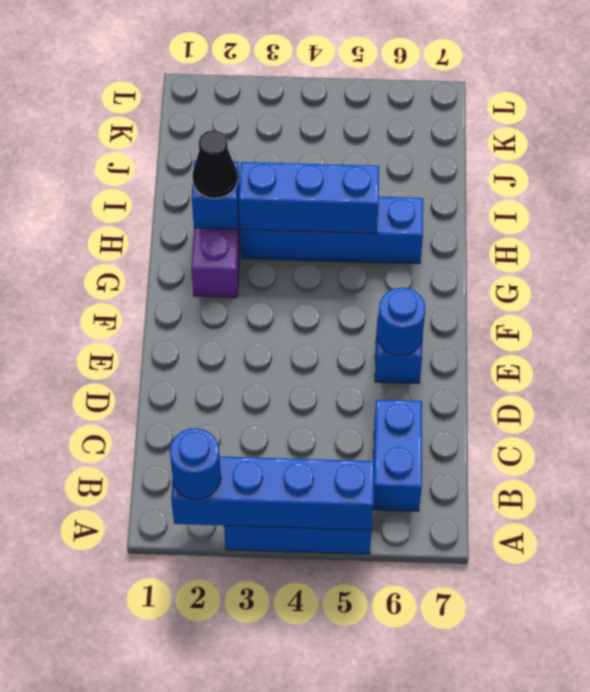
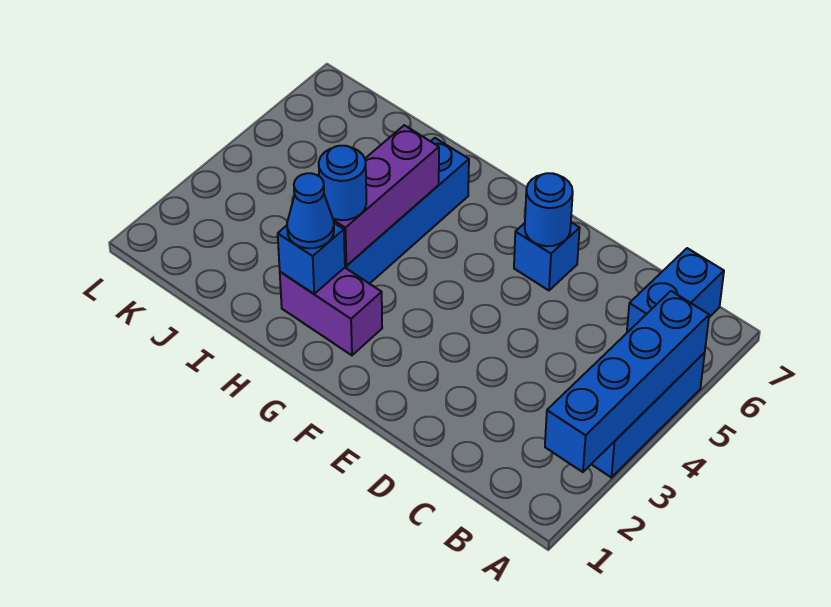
blue 1x1 round brick [170,428,221,499] -> blue 1x1 round brick moved to [319,146,366,220]
blue 1x2 brick [373,400,422,511] -> blue 1x2 brick turned to [627,248,724,332]
black 1x1 cone [192,130,238,198] -> blue 1x1 cone [287,173,334,248]
blue 1x3 brick [239,162,379,233] -> purple 1x3 brick [333,125,439,266]

